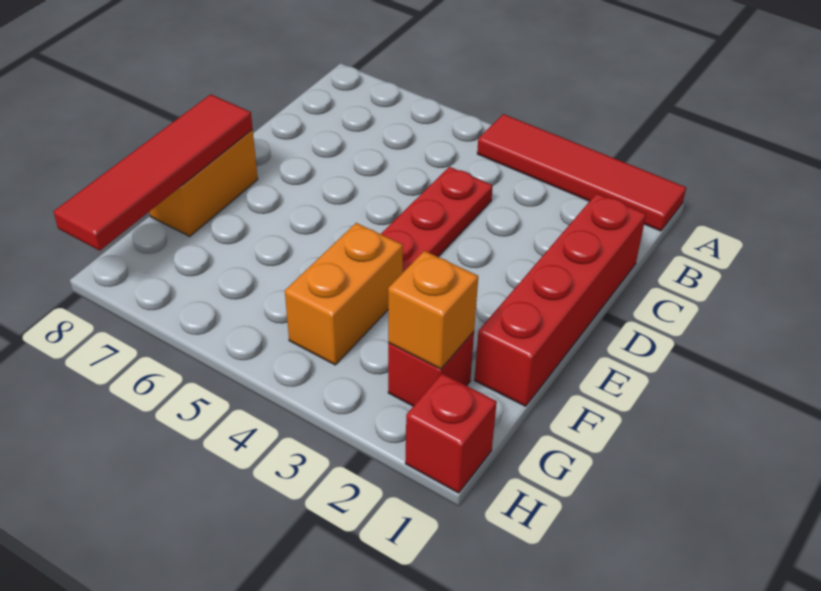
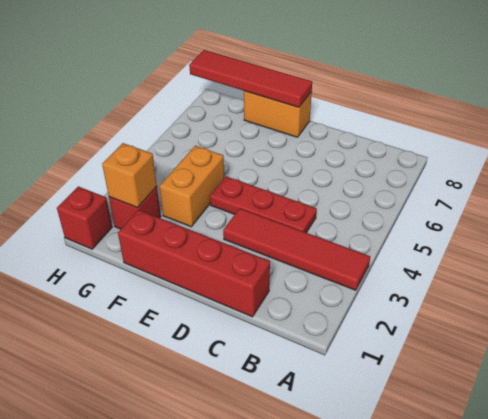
red 1x4 tile [477,114,686,231] -> red 1x4 tile turned to [223,208,370,290]
orange 1x2 brick [285,223,403,365] -> orange 1x2 brick turned to [159,146,224,227]

